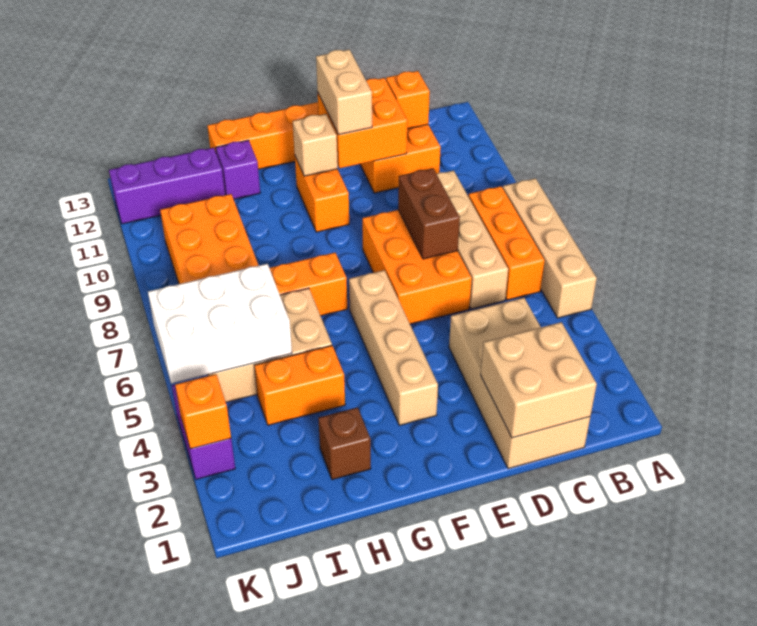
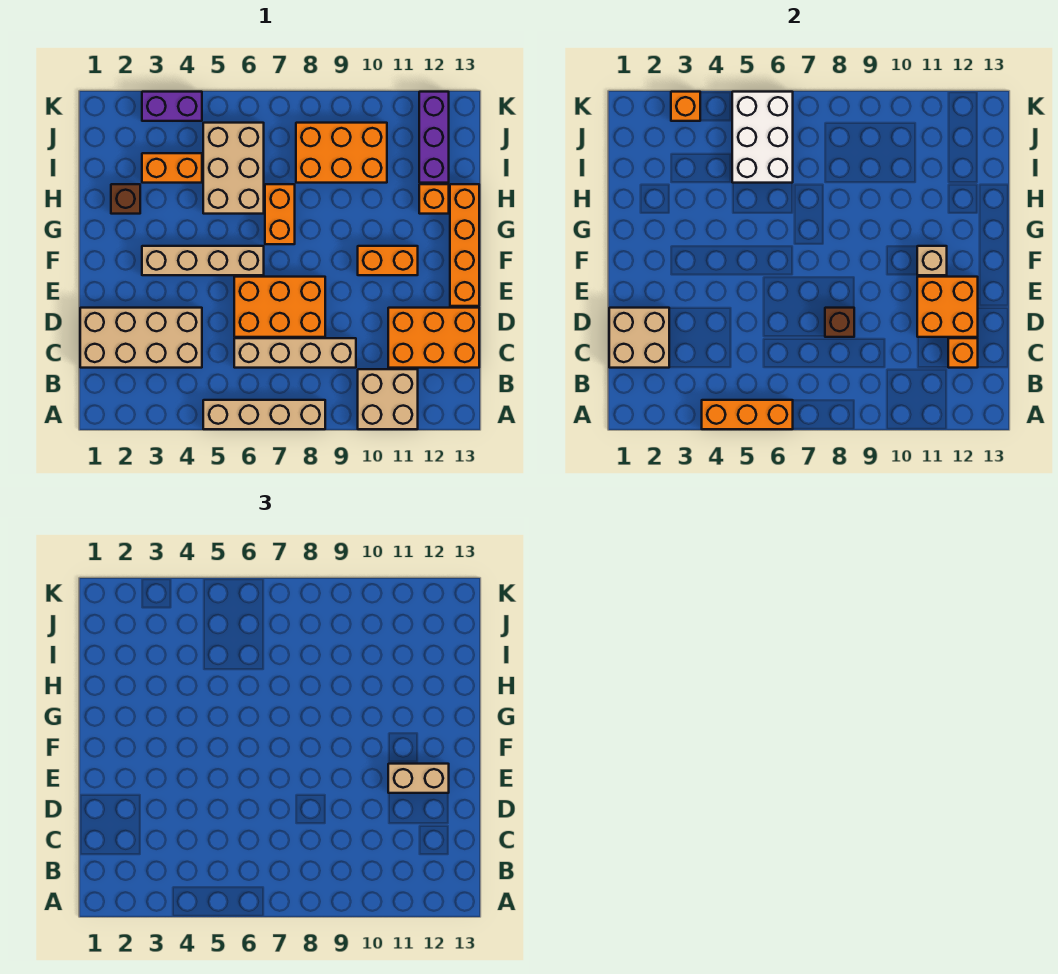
none -> tan 2x2 brick [358,369,418,429]
orange 1x3 brick [468,186,545,300] -> orange 1x3 brick moved to [702,400,793,429]
brown 1x2 brick [398,168,460,259] -> brown 1x1 brick [825,308,854,337]
orange 1x2 brick [254,346,345,425] -> orange 1x2 brick turned to [142,153,202,183]
purple 1x1 brick [216,140,260,199] -> orange 1x1 brick [419,184,449,214]

